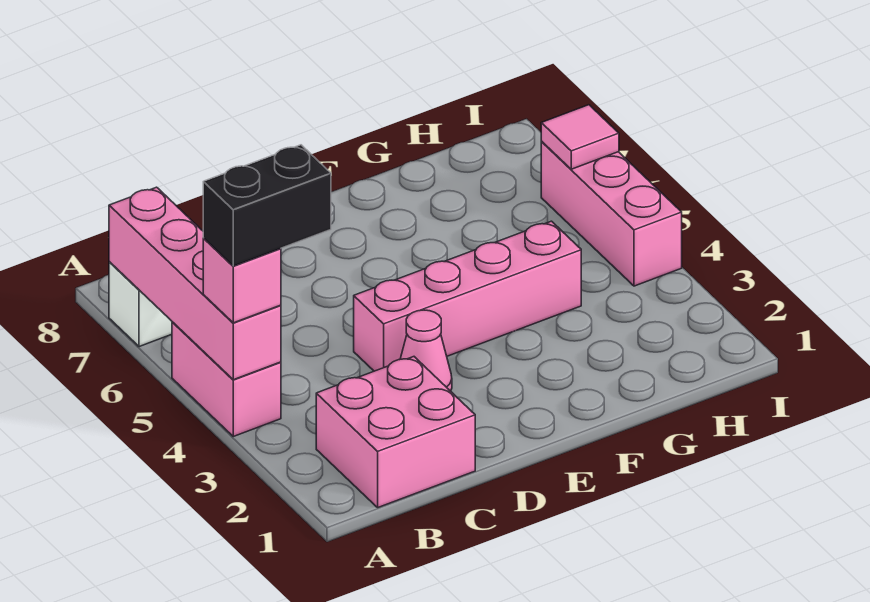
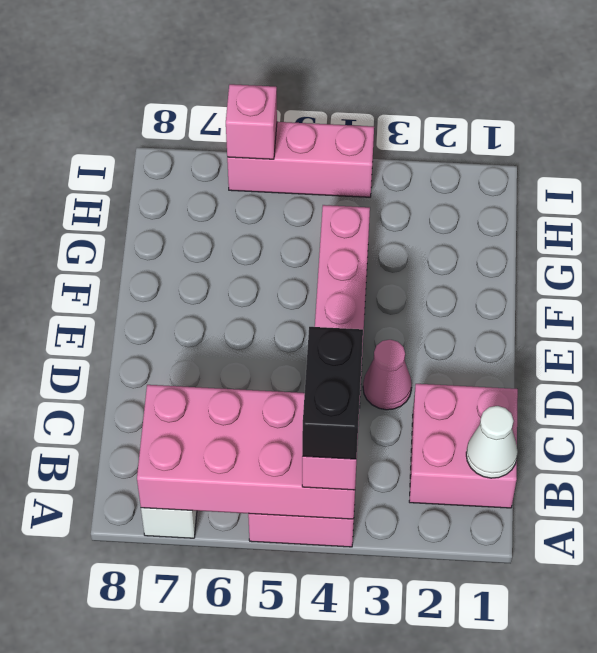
pink 1x4 brick [109,187,281,380] -> pink 2x4 brick [137,385,360,519]
none -> white 1x1 cone [466,406,518,478]
pink 1x1 tile [541,105,619,169] -> pink 1x1 brick [226,84,277,159]

